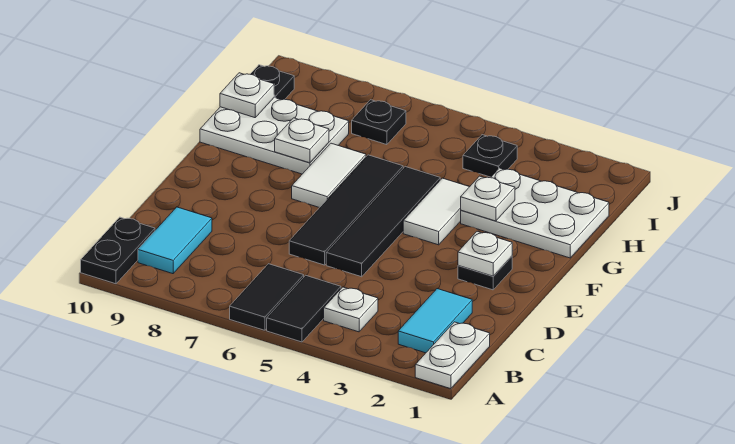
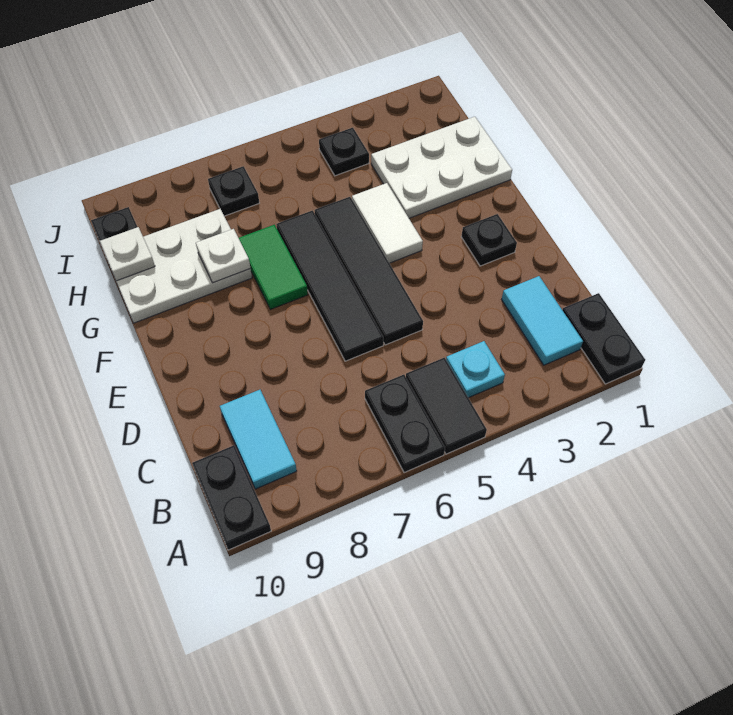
white 1x2 plate [415,322,490,389] -> black 1x2 plate [563,293,645,384]
black 1x2 tile [230,264,304,330] -> black 1x2 plate [365,375,445,473]
white 1x1 plate [324,287,378,332] -> cyan 1x1 plate [446,341,505,398]
white 1x1 plate [458,231,512,276] -> none
white 1x2 tile [292,143,366,208] -> green 1x2 tile [239,225,308,309]
white 1x1 plate [461,176,515,221] -> none

